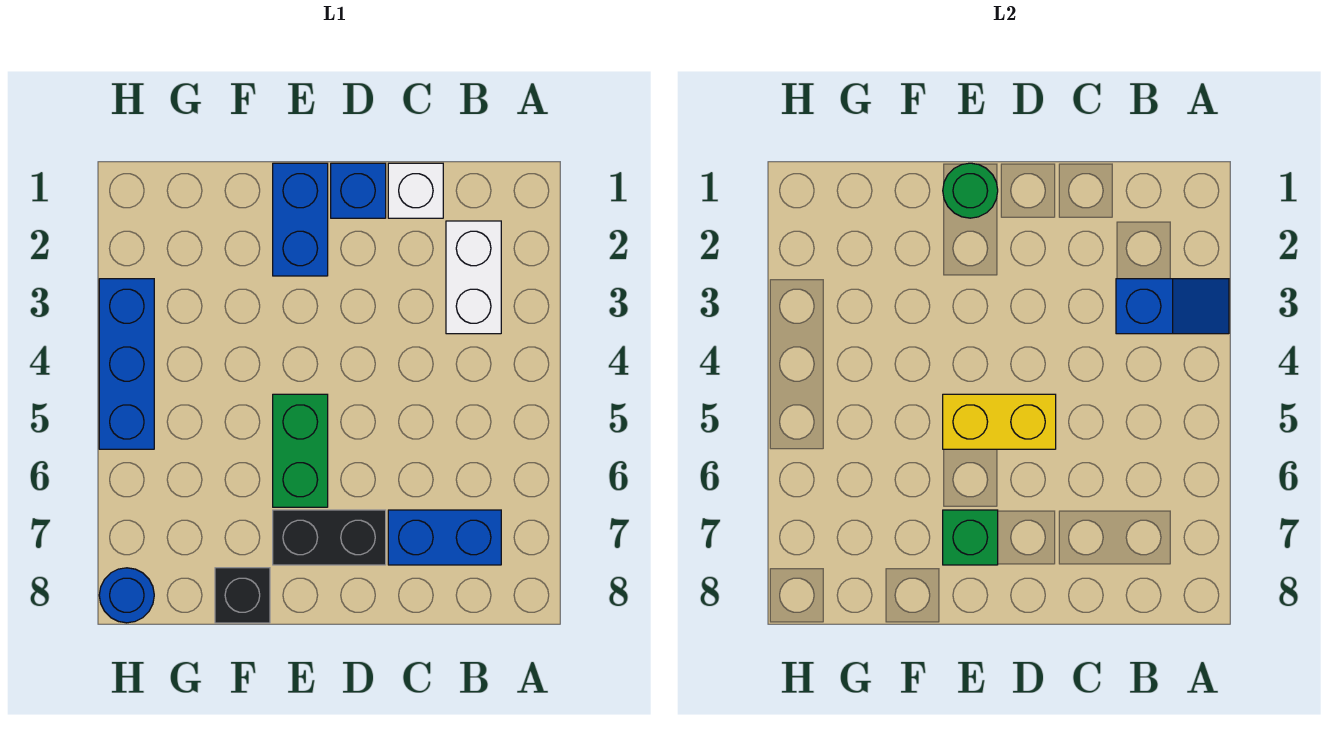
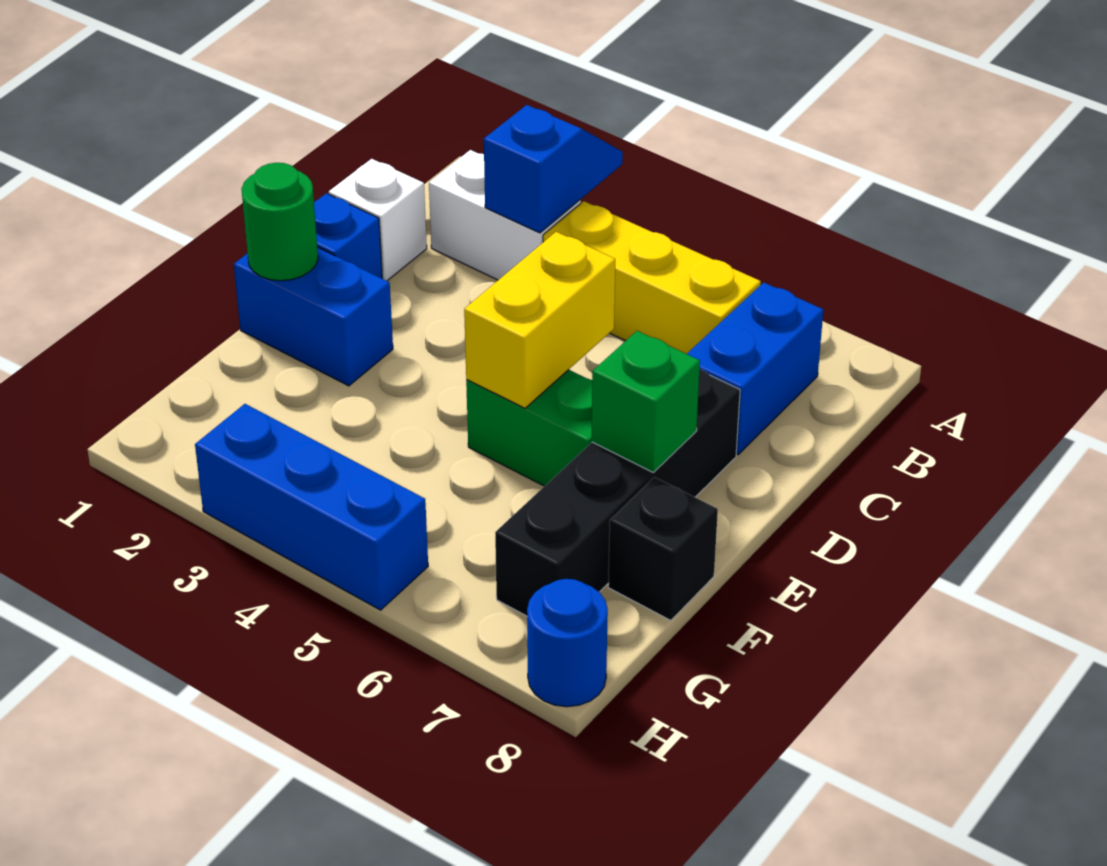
none -> yellow 1x3 brick [543,201,761,354]
black 1x2 brick [273,510,386,565] -> black 1x4 brick [495,369,740,616]

